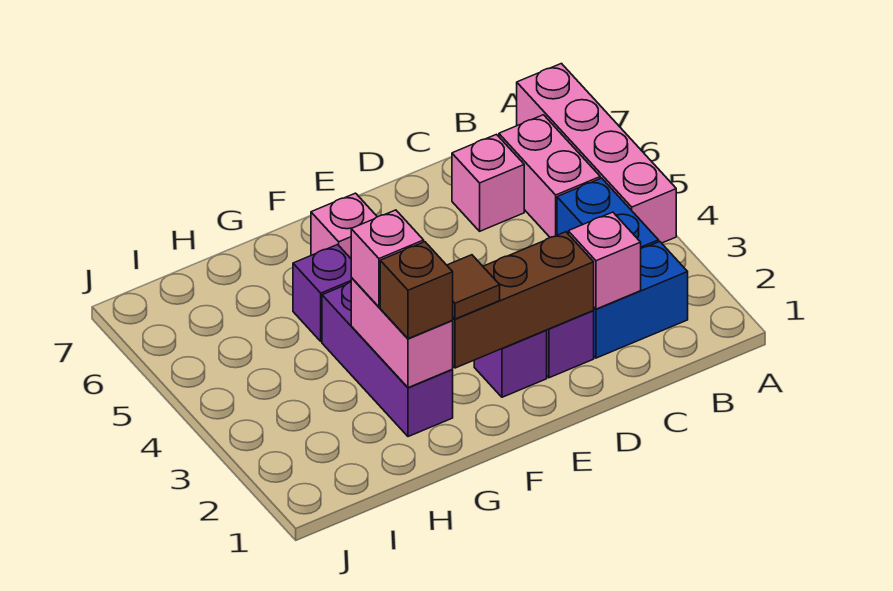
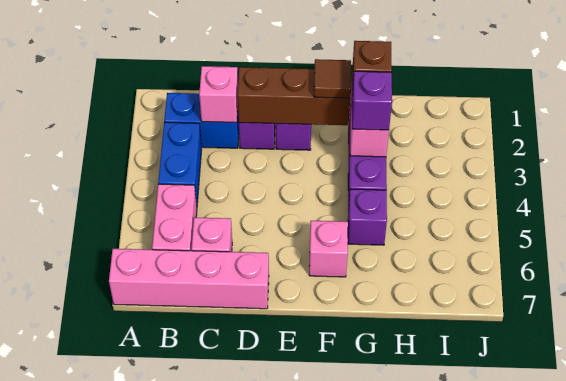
pink 1x4 brick [517,64,676,243] -> pink 1x4 brick turned to [109,249,269,309]
pink 1x1 brick [351,210,424,307] -> purple 1x1 brick [352,71,392,130]

